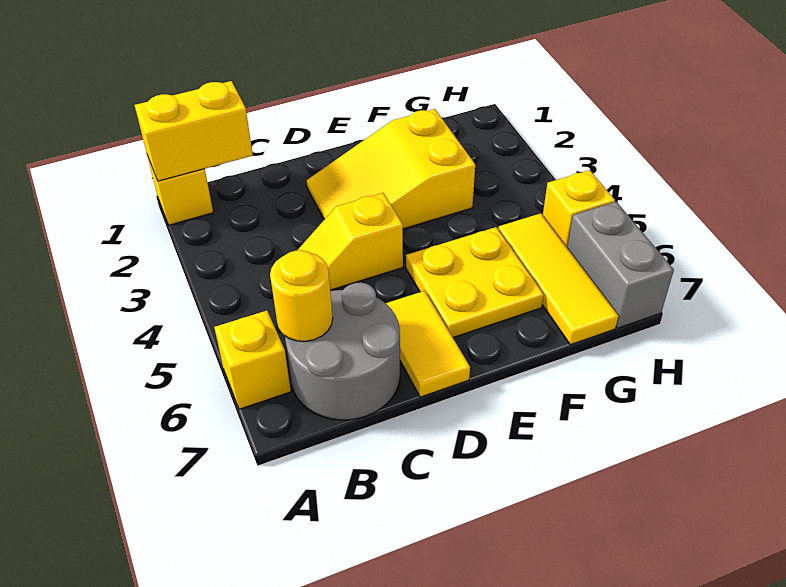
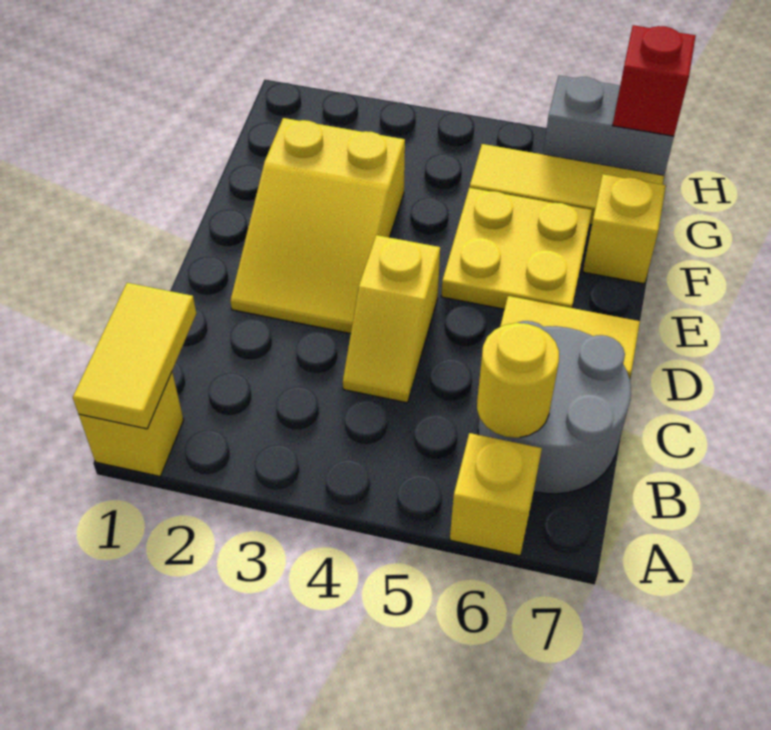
yellow 1x2 brick [135,81,253,181] -> yellow 1x2 tile [73,283,196,429]
yellow 1x1 brick [543,170,615,247] -> yellow 1x1 brick moved to [583,174,666,284]
none -> red 1x1 brick [612,25,696,136]

